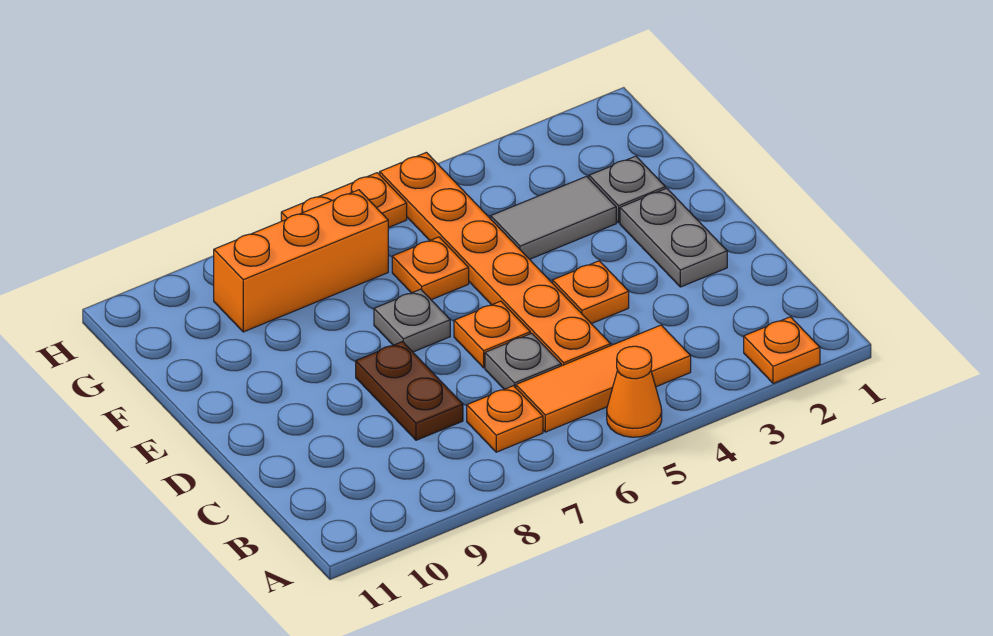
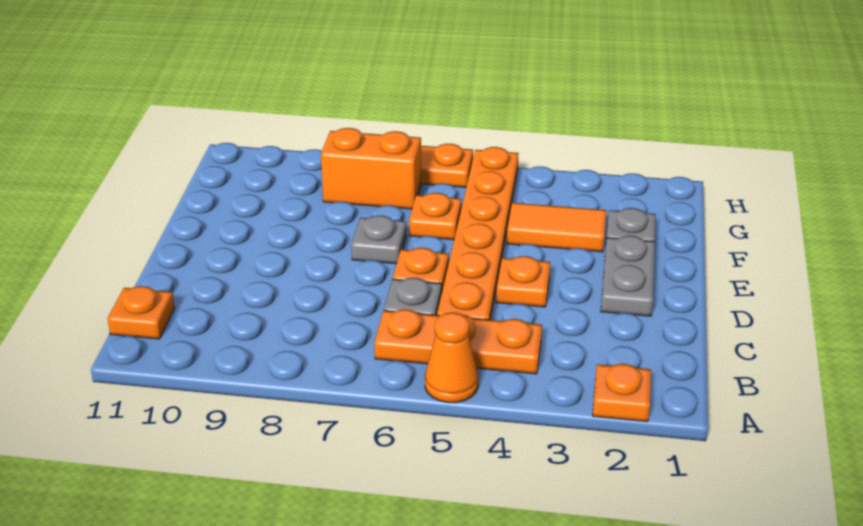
orange 1x3 tile [516,325,691,432] -> orange 1x3 plate [374,309,542,374]
orange 1x1 plate [467,386,543,452] -> orange 1x1 plate moved to [108,286,174,339]
brown 1x2 plate [356,342,463,440] -> none
grey 1x2 tile [491,176,616,259] -> orange 1x2 tile [507,203,607,252]
orange 1x3 brick [214,190,388,332] -> orange 1x2 brick [321,128,421,209]

